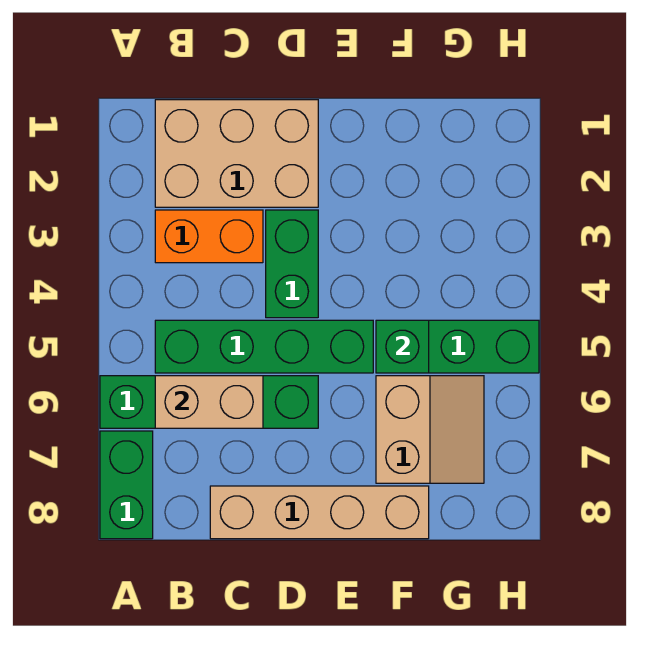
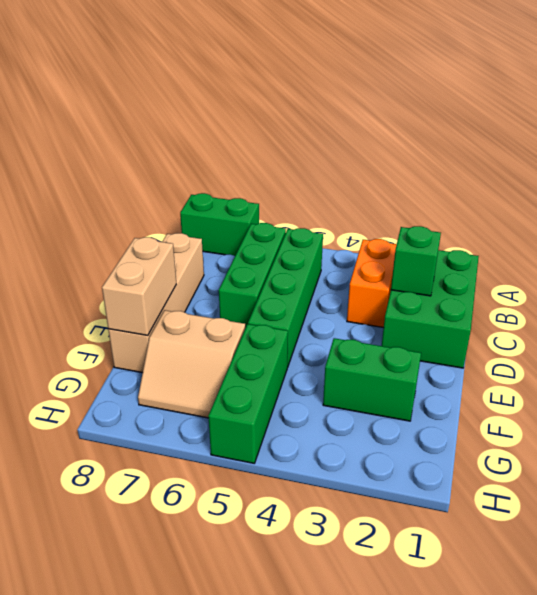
green 1x4 brick [100,376,318,428] -> green 1x3 brick [219,223,286,328]
tan 2x3 brick [155,100,318,207] -> green 2x3 brick [382,250,479,368]
tan 1x2 brick [155,376,263,428] -> tan 1x2 brick moved to [102,237,176,335]
green 1x2 brick [266,210,318,318] -> green 1x2 brick moved to [323,338,421,421]
green 1x1 brick [376,320,429,373] -> green 1x1 brick moved to [391,226,441,296]

